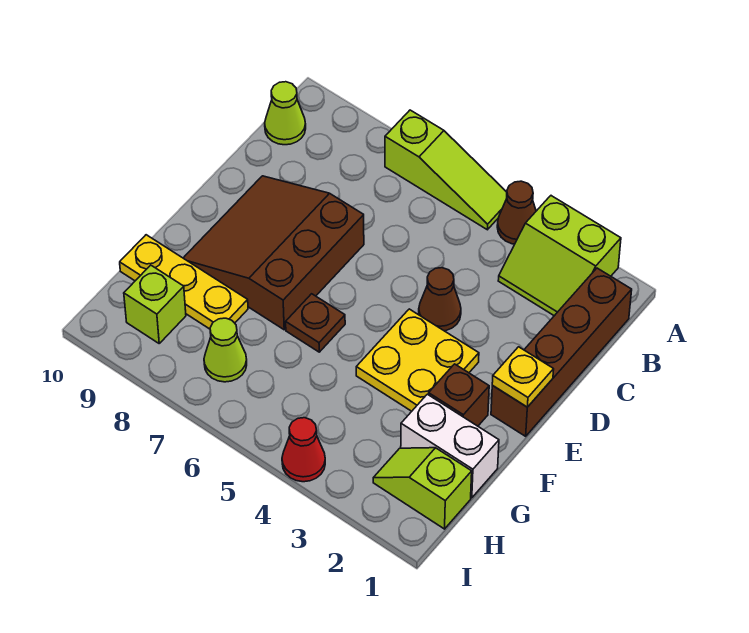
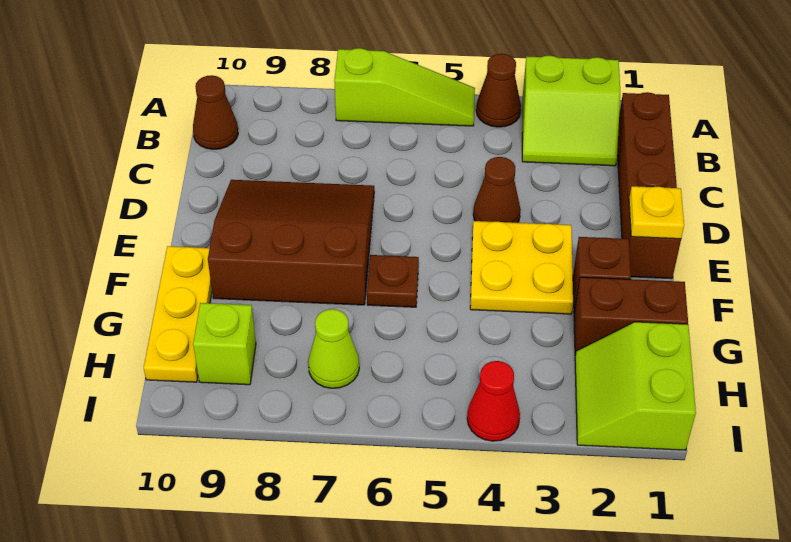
lime 1x1 cone [265,82,306,145] -> brown 1x1 cone [193,75,238,149]
brown 3x3 slope [184,176,364,330] -> brown 3x3 slope turned to [208,180,374,305]
white 1x2 brick [401,394,499,498] -> brown 1x2 brick [574,277,688,355]
yellow 1x3 plate [120,235,248,329] -> yellow 1x3 plate turned to [144,246,212,382]
lime 1x2 slope [373,448,472,529] -> lime 2x2 slope [575,322,696,450]

